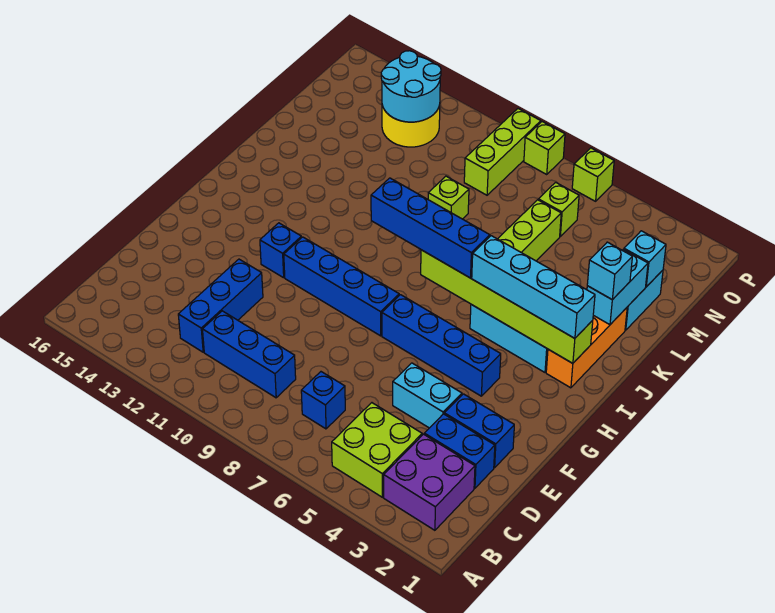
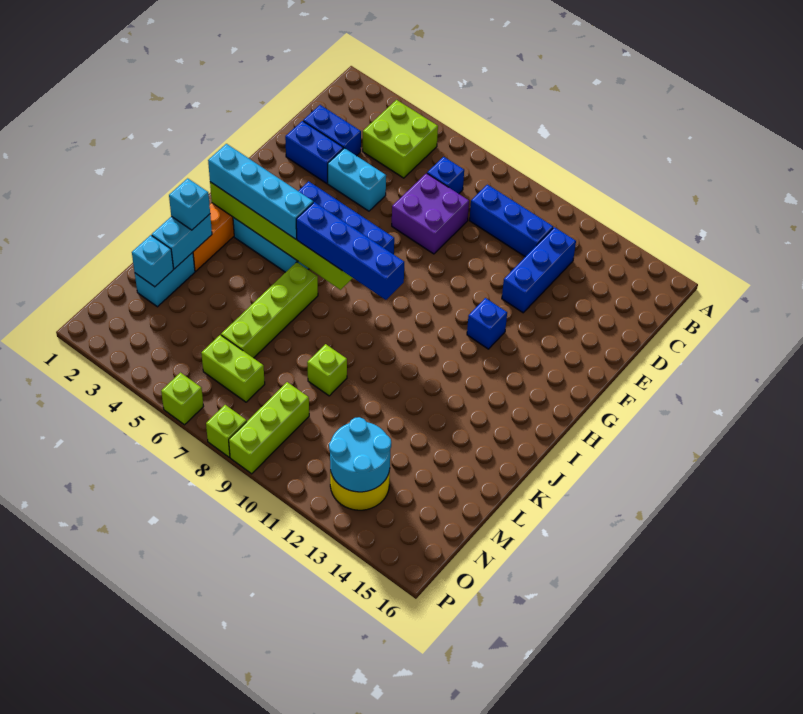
purple 2x2 brick [384,434,475,530] -> purple 2x2 brick moved to [392,173,469,254]
blue 1x4 brick [284,237,399,336] -> none
lime 1x1 brick [538,182,579,236] -> lime 1x2 brick [201,335,265,402]

